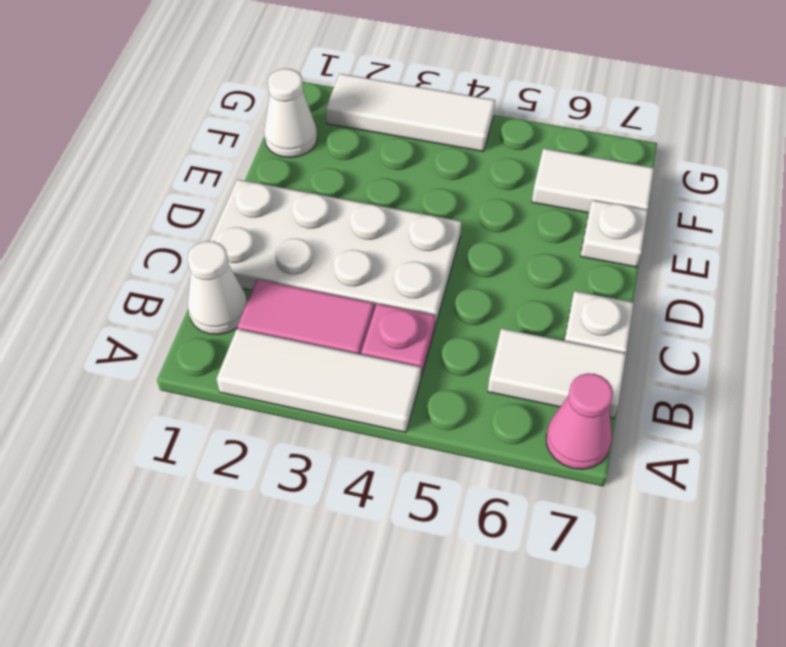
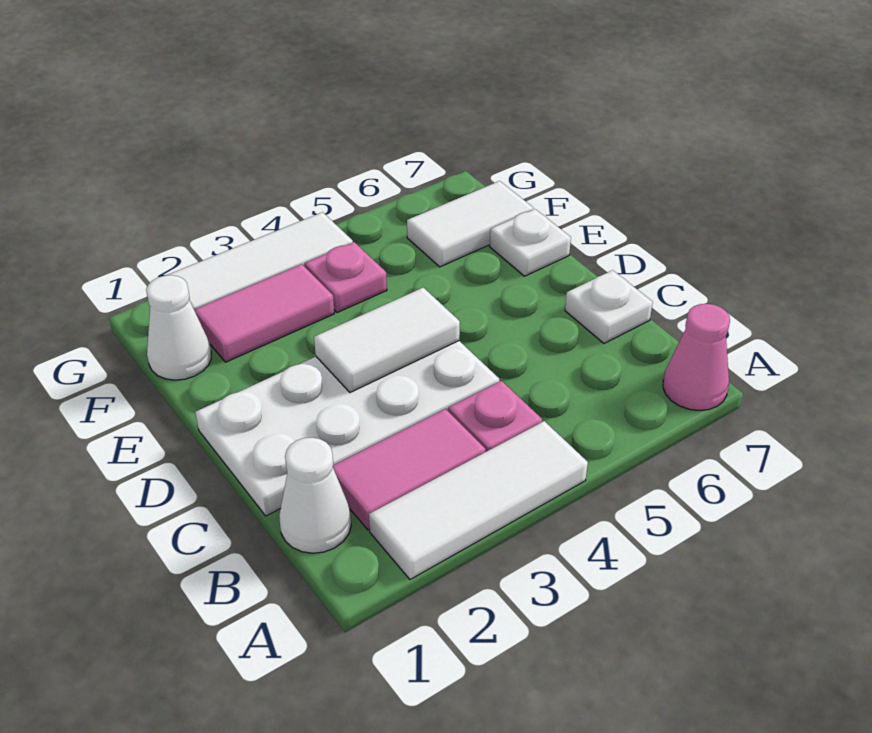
white 1x2 tile [488,328,626,418] -> white 1x2 tile moved to [314,288,460,392]
none -> pink 1x2 tile [194,264,334,362]
none -> pink 1x1 plate [305,242,387,313]

